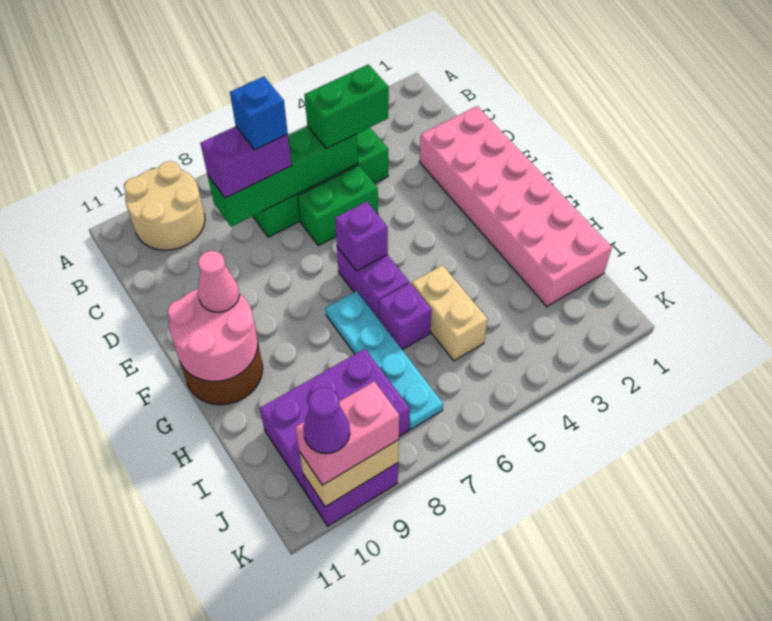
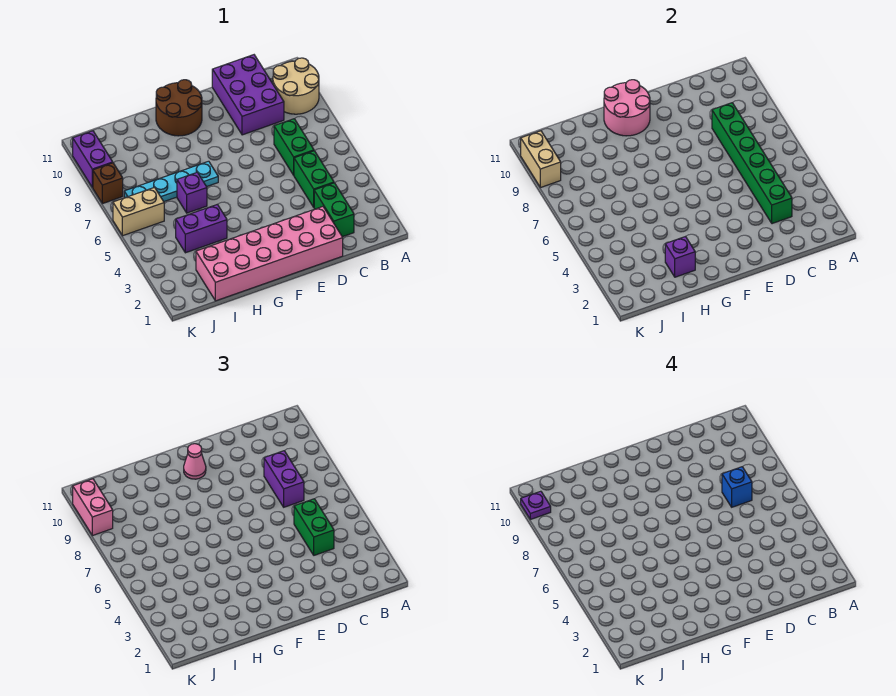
green 1x4 brick [208,126,358,227] -> green 1x6 brick [712,103,792,224]
green 1x2 brick [298,165,378,246] -> green 1x2 brick moved to [314,183,354,237]
purple 1x2 brick [337,247,409,319] -> purple 1x2 brick moved to [176,204,227,253]
purple 1x1 brick [335,202,388,271] -> purple 1x1 brick moved to [665,236,695,277]
tan 1x2 brick [412,265,488,361] -> tan 1x2 brick moved to [113,187,164,236]
purple 2x3 brick [260,349,410,492] -> purple 2x3 brick moved to [212,55,284,135]
none -> brown 1x1 brick [93,163,123,204]
purple 1x1 cone [303,387,350,454] -> purple 1x1 plate [521,491,551,519]

